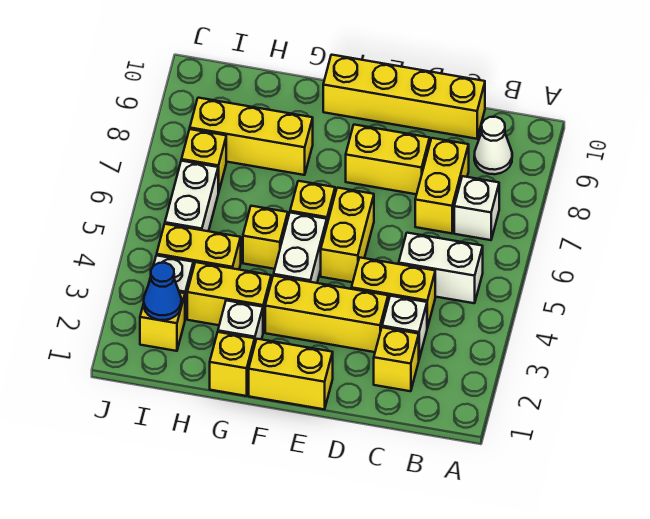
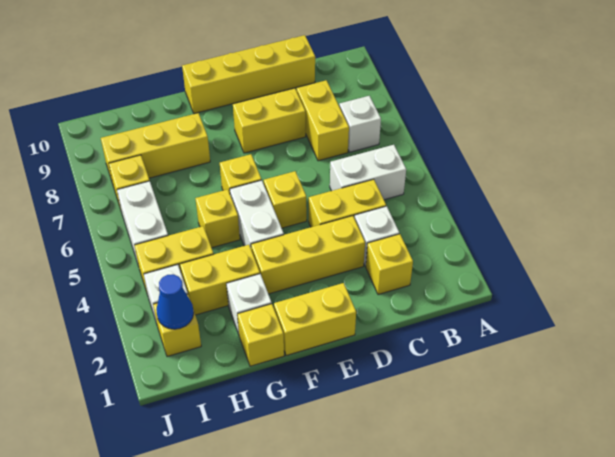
white 1x1 cone [474,117,512,174] -> none
yellow 1x2 brick [321,188,374,282] -> yellow 1x1 brick [264,171,307,228]

